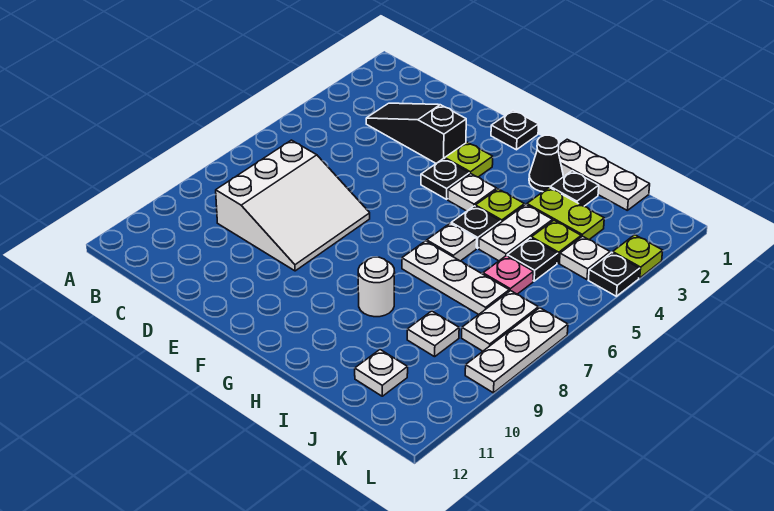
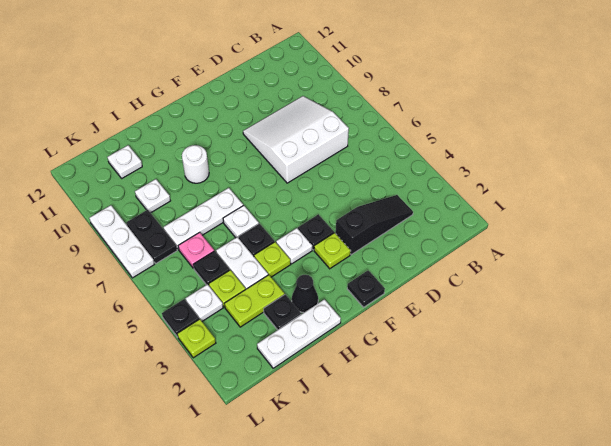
white 3x3 slope [216,140,370,271] -> white 3x3 slope turned to [243,96,349,183]
white 1x2 plate [462,291,538,351] -> black 1x2 plate [126,210,177,263]

